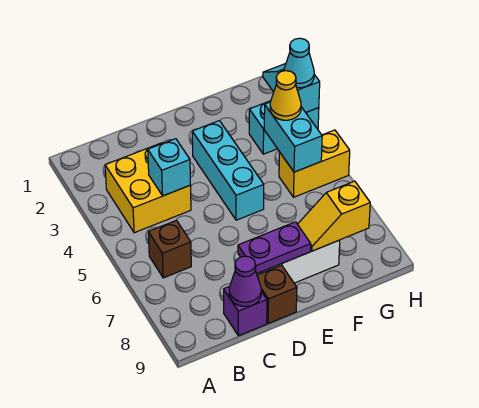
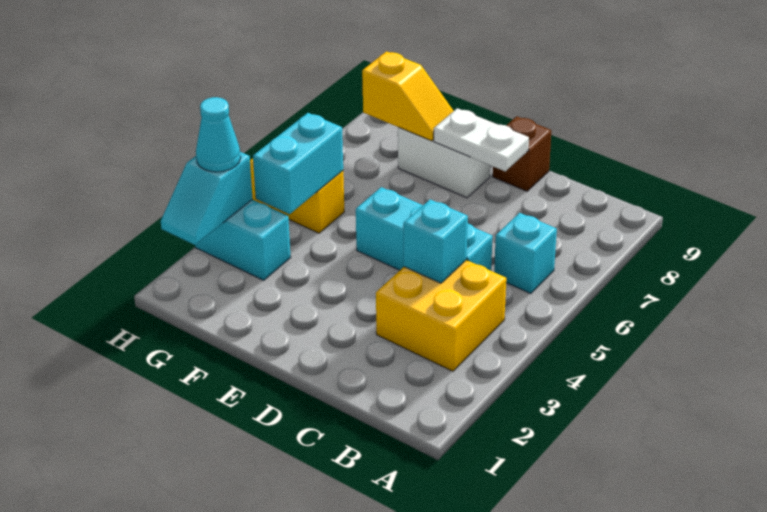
brown 1x1 brick [148,220,191,278] -> cyan 1x1 brick [494,213,557,294]
purple 1x1 brick [224,287,267,336] -> none
purple 1x1 cone [229,256,261,306] -> none
purple 1x2 plate [238,222,311,274] -> white 1x2 plate [434,108,529,171]
cyan 1x3 brick [192,121,264,220] -> cyan 1x3 brick turned to [356,187,493,271]
yellow 1x1 cone [270,71,301,120] -> none

